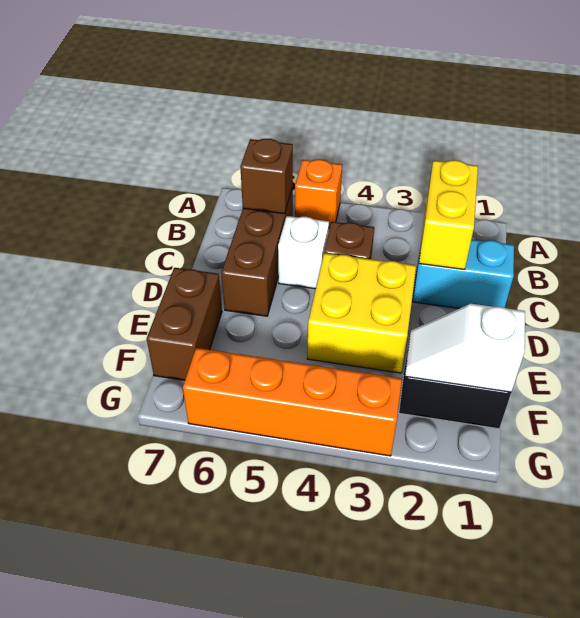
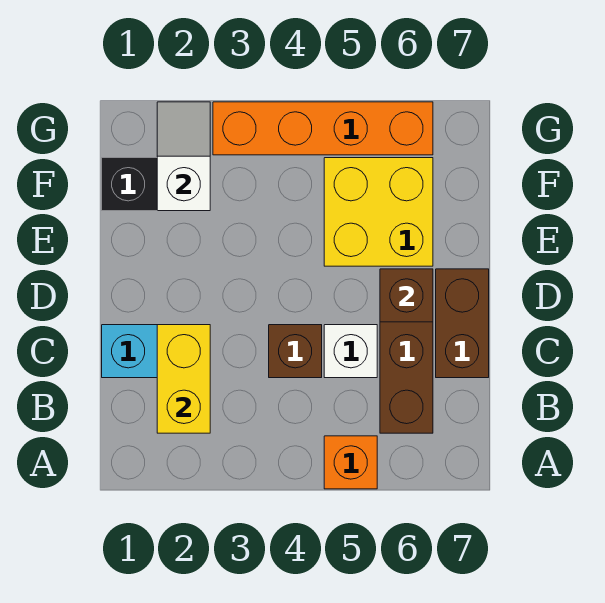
brown 1x1 brick [240,139,293,214] -> brown 1x1 brick moved to [380,269,433,322]
yellow 2x2 brick [307,253,416,373] -> yellow 2x2 brick moved to [324,158,433,266]
brown 1x2 brick [147,268,222,380] -> brown 1x2 brick moved to [436,269,489,378]
white 1x2 slope [405,304,525,392] -> white 1x2 slope turned to [157,102,210,211]

